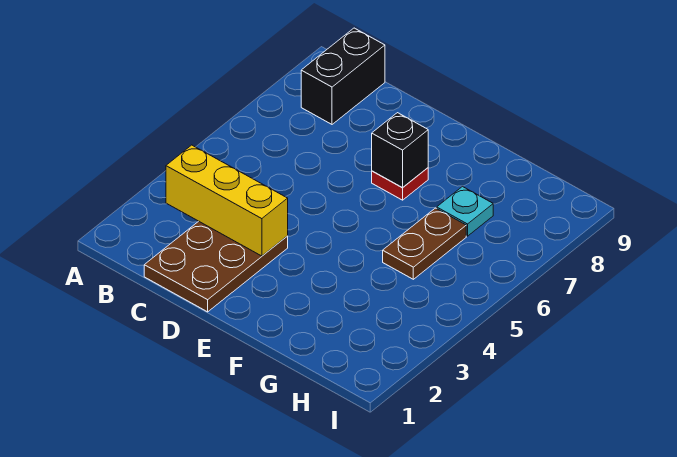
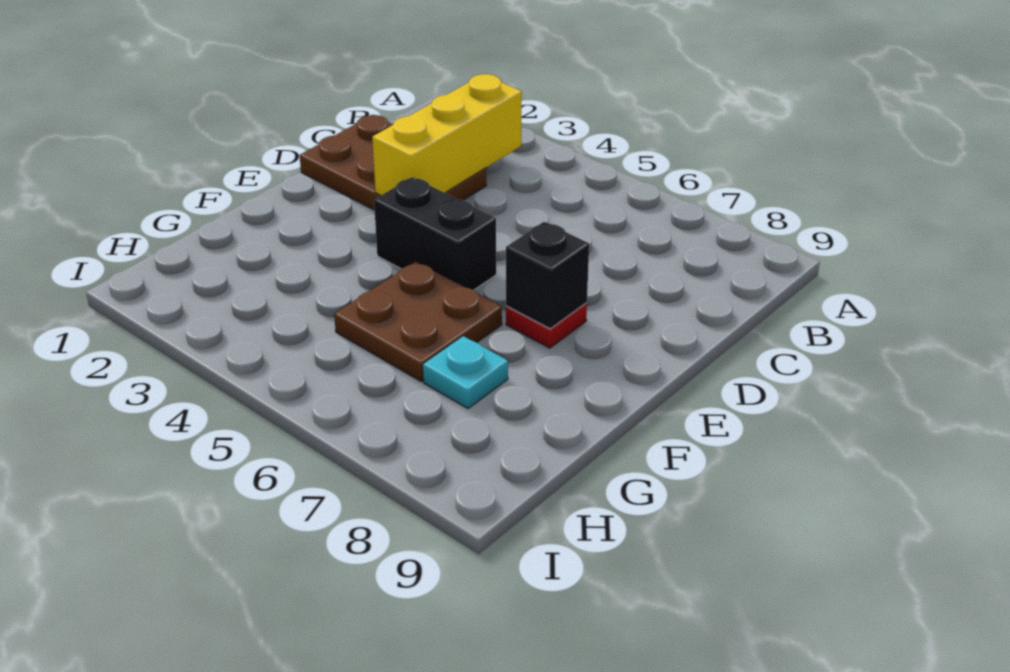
black 1x2 brick [301,28,385,124] -> black 1x2 brick moved to [374,177,496,290]
brown 1x2 plate [383,208,466,279] -> brown 2x2 plate [334,261,502,382]

